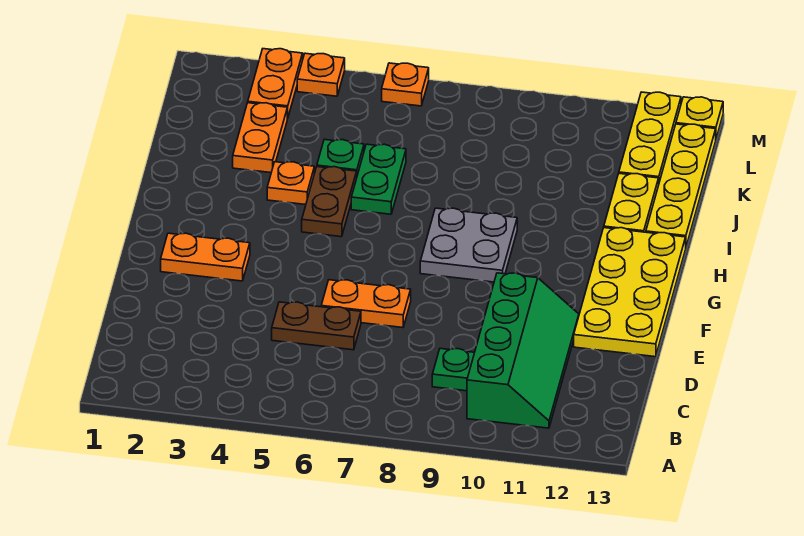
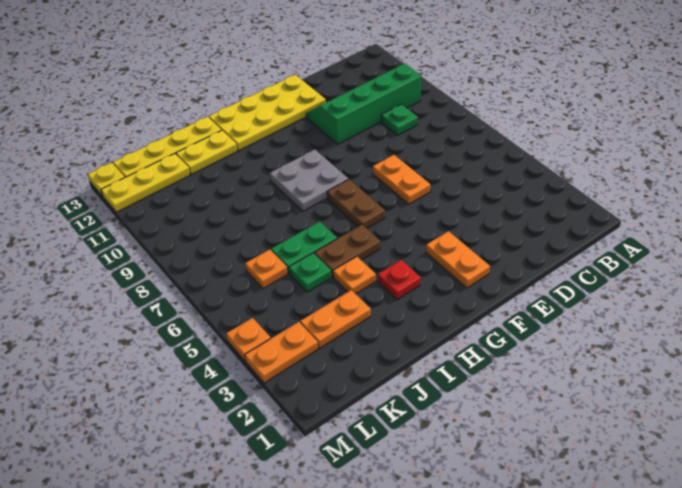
brown 1x2 plate [272,302,361,350] -> brown 1x2 plate moved to [327,179,385,228]
none -> red 1x1 plate [378,260,421,300]
orange 1x1 plate [382,63,429,106] -> orange 1x1 plate moved to [245,249,288,289]

